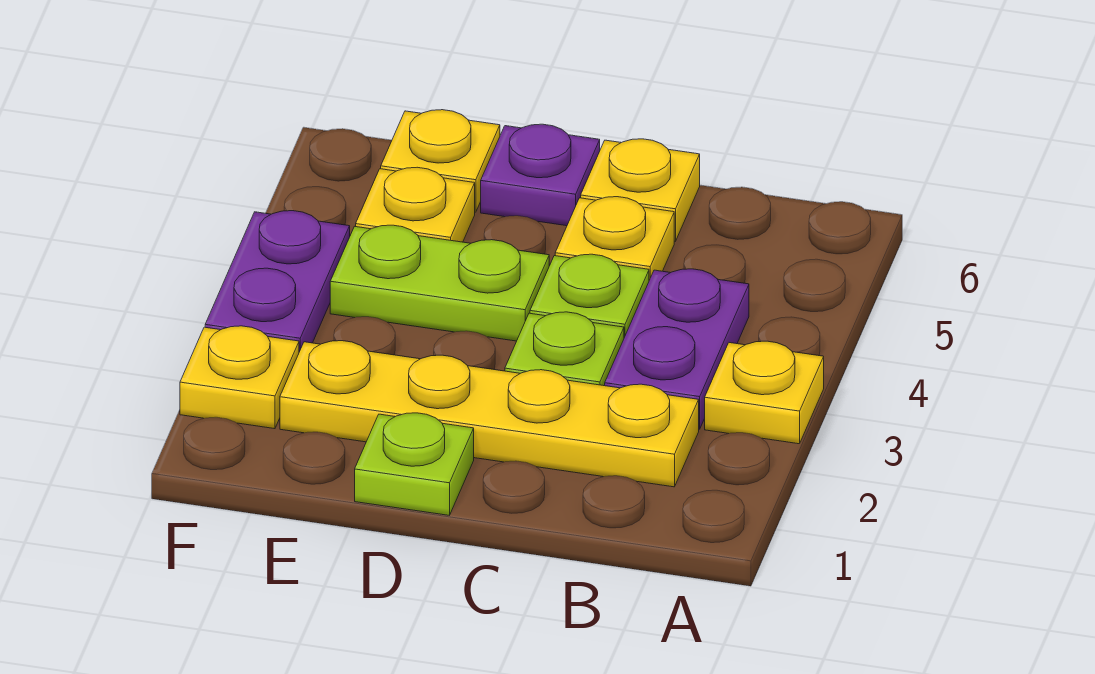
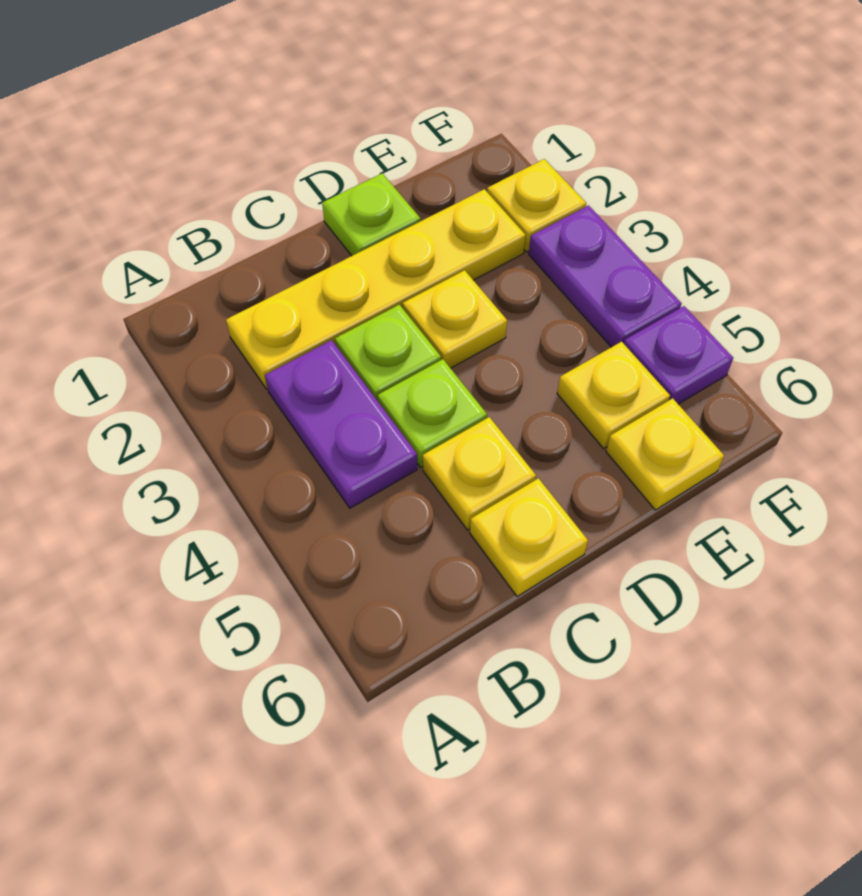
yellow 1x1 plate [705,341,824,444] -> yellow 1x1 plate moved to [403,270,507,368]
lime 1x2 plate [330,225,549,341] -> none
purple 1x1 plate [481,124,600,226] -> purple 1x1 plate moved to [624,306,733,404]

